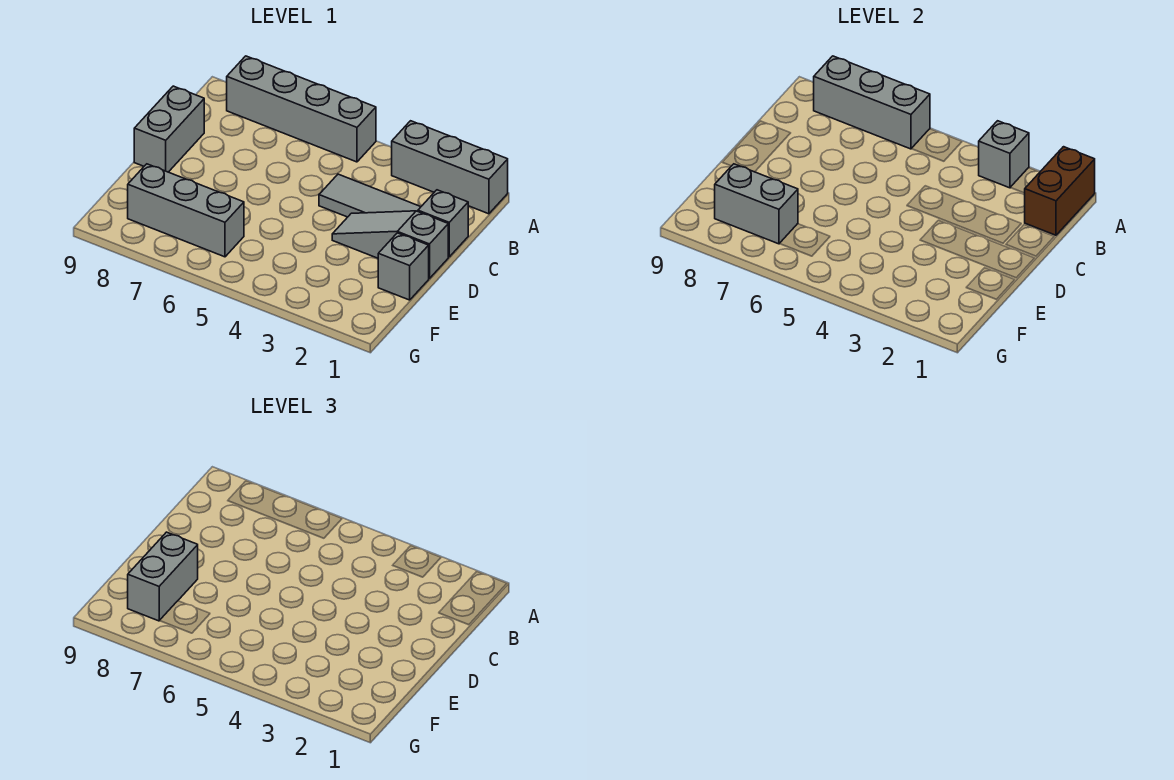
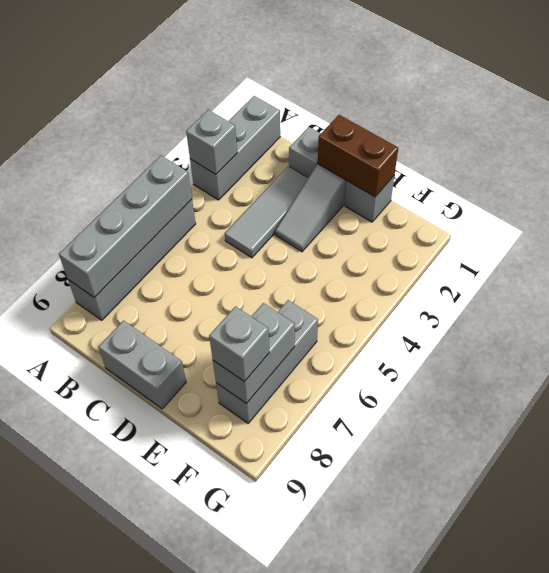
brown 1x2 brick [1025,147,1095,235] -> brown 1x2 brick moved to [318,115,398,197]
grey 1x3 brick [813,56,930,149] -> grey 1x4 brick [59,156,192,298]
grey 1x2 brick [128,532,198,621] -> grey 1x1 brick [209,306,269,382]

